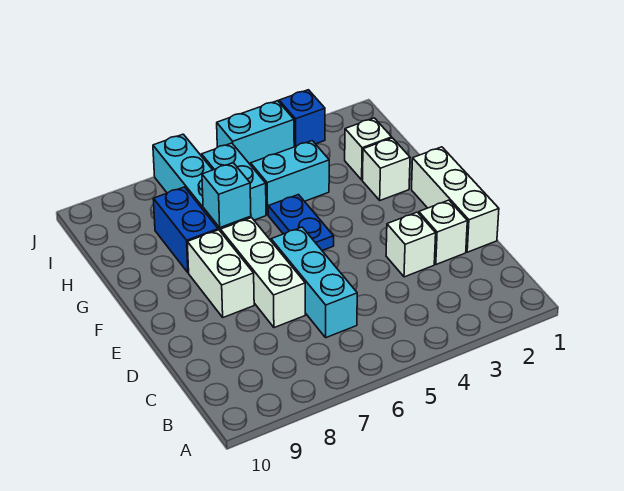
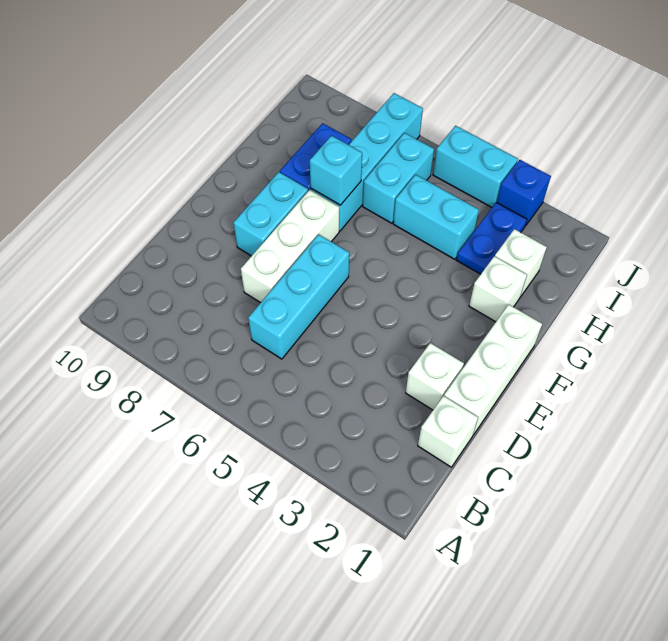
white 1x1 brick [386,212,436,277] -> white 1x1 brick moved to [418,396,478,467]
white 1x2 brick [187,230,254,317] -> cyan 1x2 brick [234,172,308,256]
blue 1x2 plate [268,195,334,251] -> blue 1x2 plate moved to [457,202,527,274]

